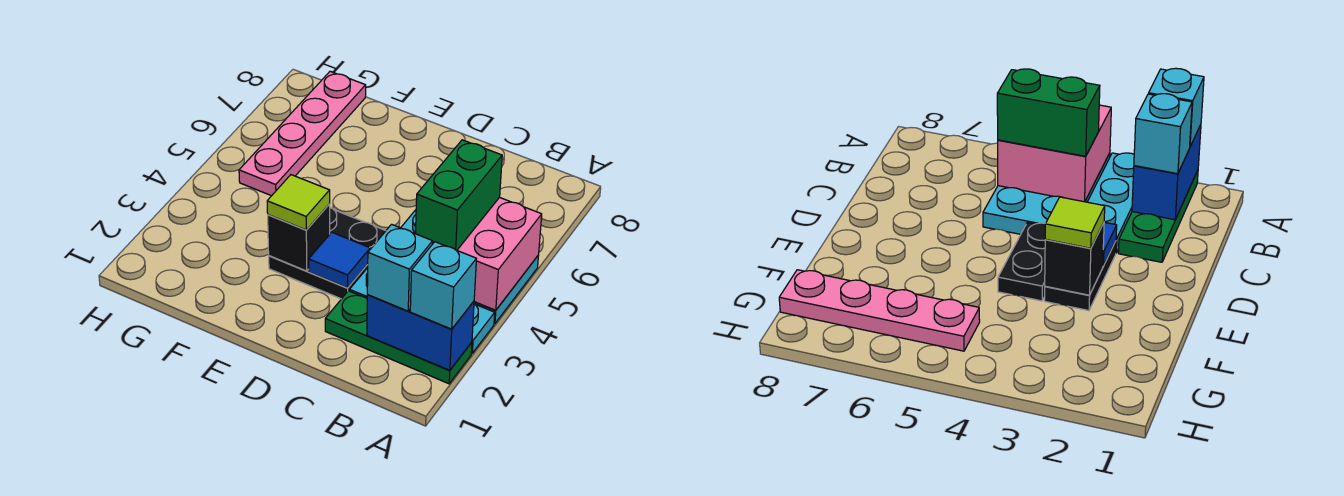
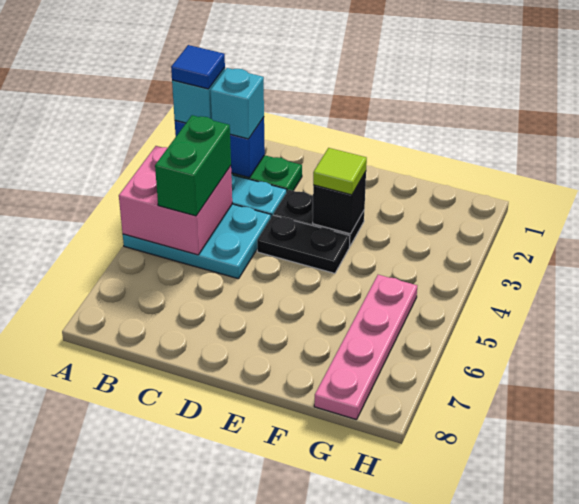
blue 1x1 tile [309,232,370,288] -> blue 1x1 tile moved to [171,45,225,89]

